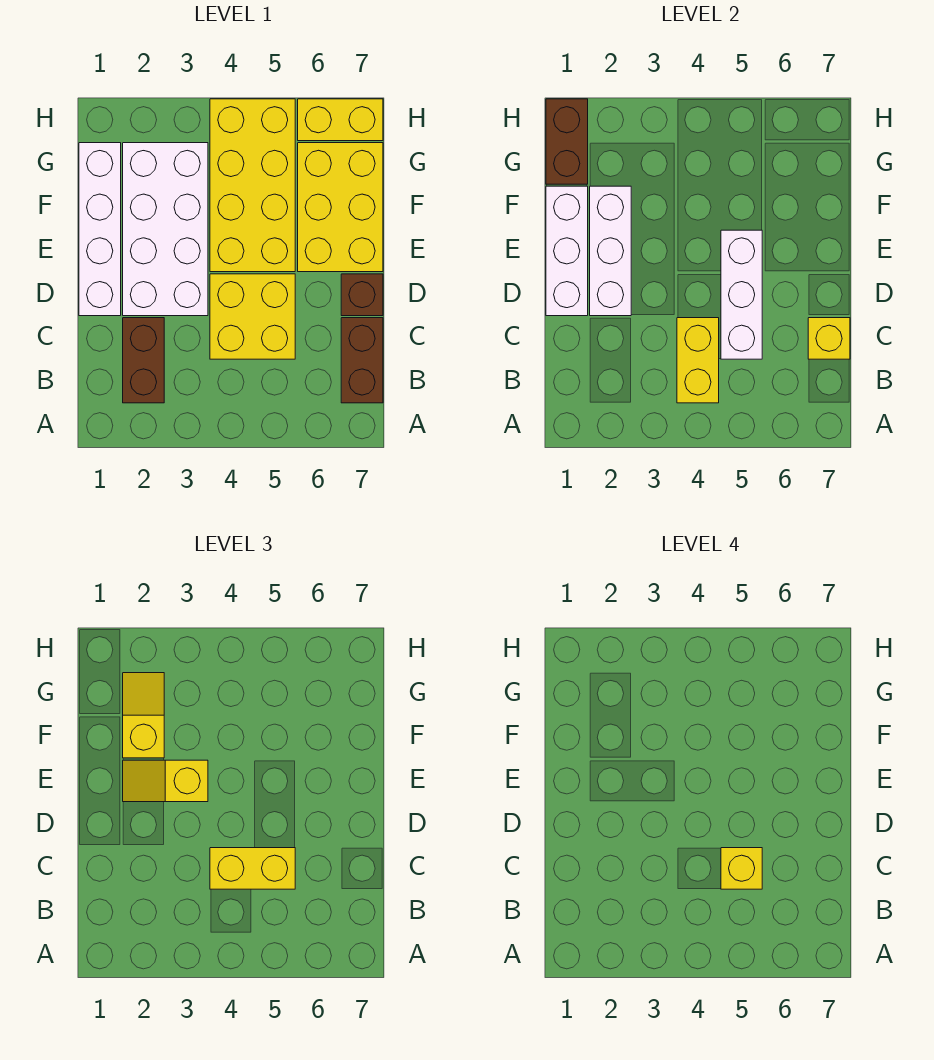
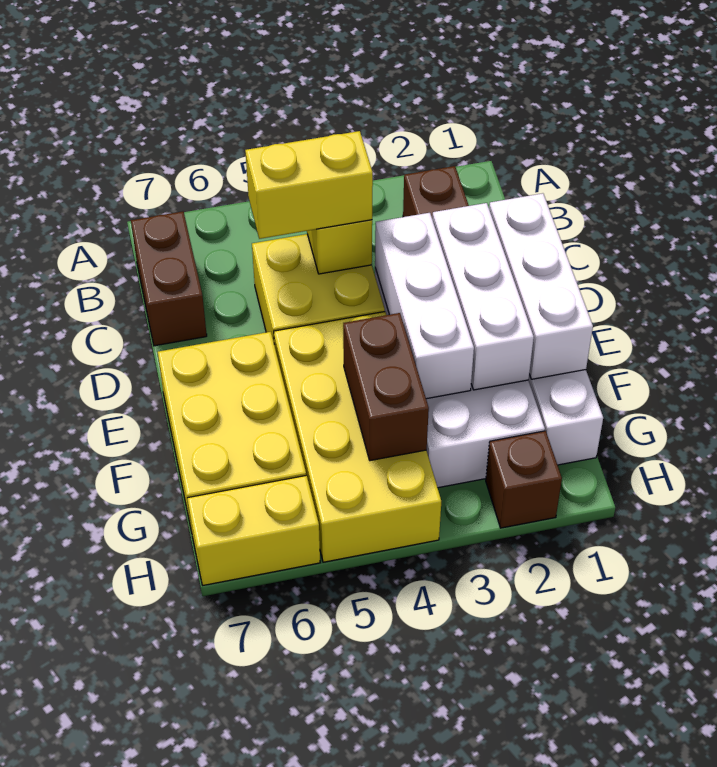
white 1x3 brick [721,230,762,359] -> white 1x3 brick moved to [375,213,474,399]
yellow 1x1 brick [721,848,762,889] -> none
yellow 1x1 brick [808,318,850,359] -> none
brown 1x1 brick [341,274,383,316] -> brown 1x1 brick moved to [486,431,562,528]
yellow 1x2 slope [123,760,208,802] -> none
yellow 1x2 slope [123,673,164,758] -> none
brown 1x2 brick [546,99,588,184] -> brown 1x2 brick moved to [343,313,429,461]

